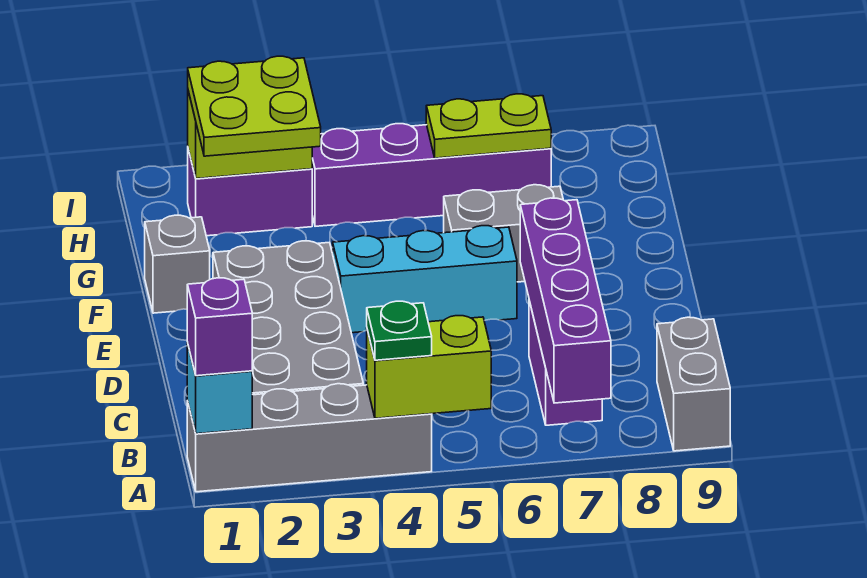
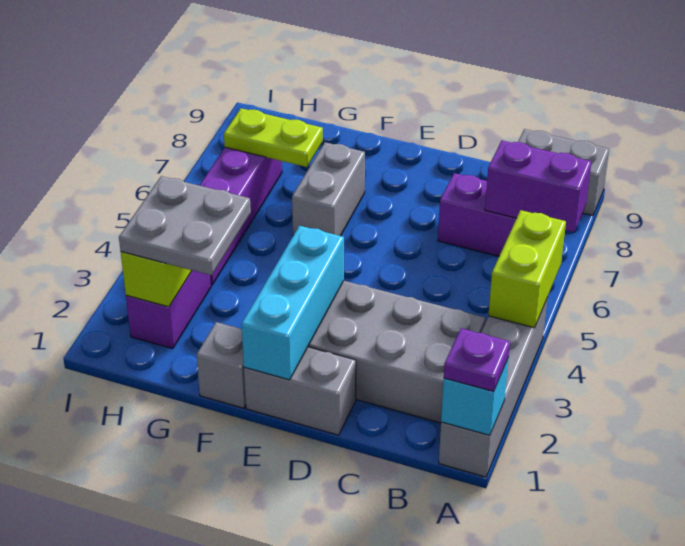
purple 1x1 brick [187,278,252,376] -> purple 1x1 plate [444,329,510,391]
green 1x1 plate [367,301,432,360] -> none
purple 1x4 brick [520,198,611,403] -> purple 1x2 brick [485,140,592,232]
none -> grey 1x2 brick [244,347,356,435]
cyan 1x3 brick [333,226,517,333] -> cyan 1x3 brick moved to [241,226,344,380]
lime 2x2 plate [188,56,321,156] -> grey 2x2 plate [119,176,251,275]
lime 1x2 plate [426,94,551,158] -> lime 1x2 plate turned to [224,108,323,167]

